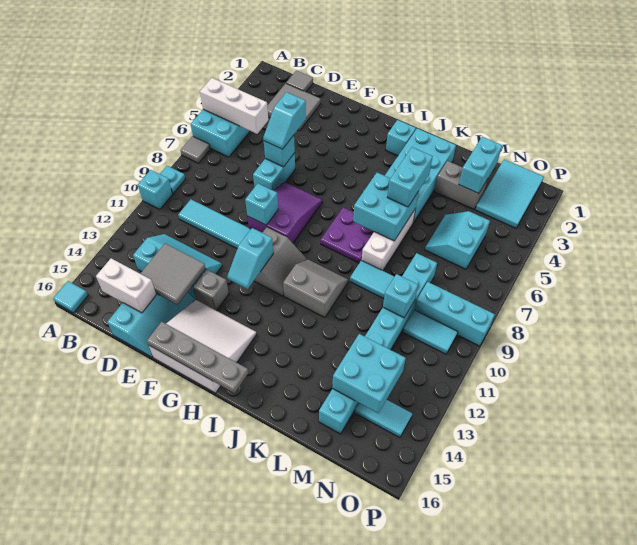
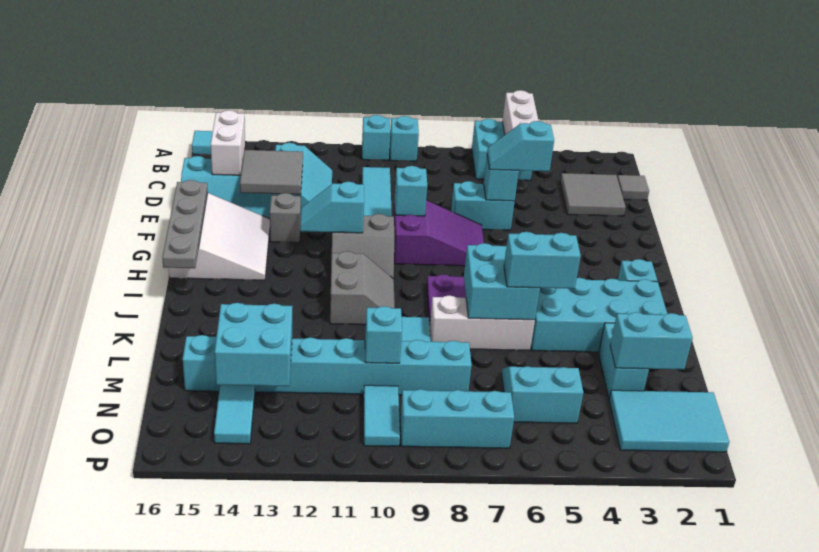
grey 1x1 tile [180,136,210,163] -> none
cyan 1x1 plate [160,166,185,194] -> cyan 1x1 brick [390,116,419,161]
grey 1x2 brick [435,161,488,209] -> cyan 1x2 brick [599,323,649,398]
cyan 1x3 brick [415,282,495,346] -> cyan 1x3 brick turned to [400,389,514,448]

